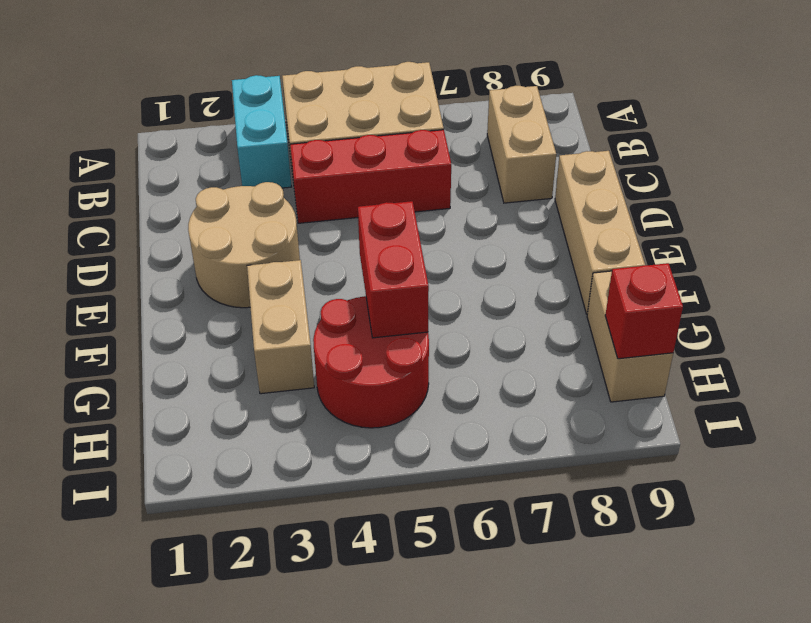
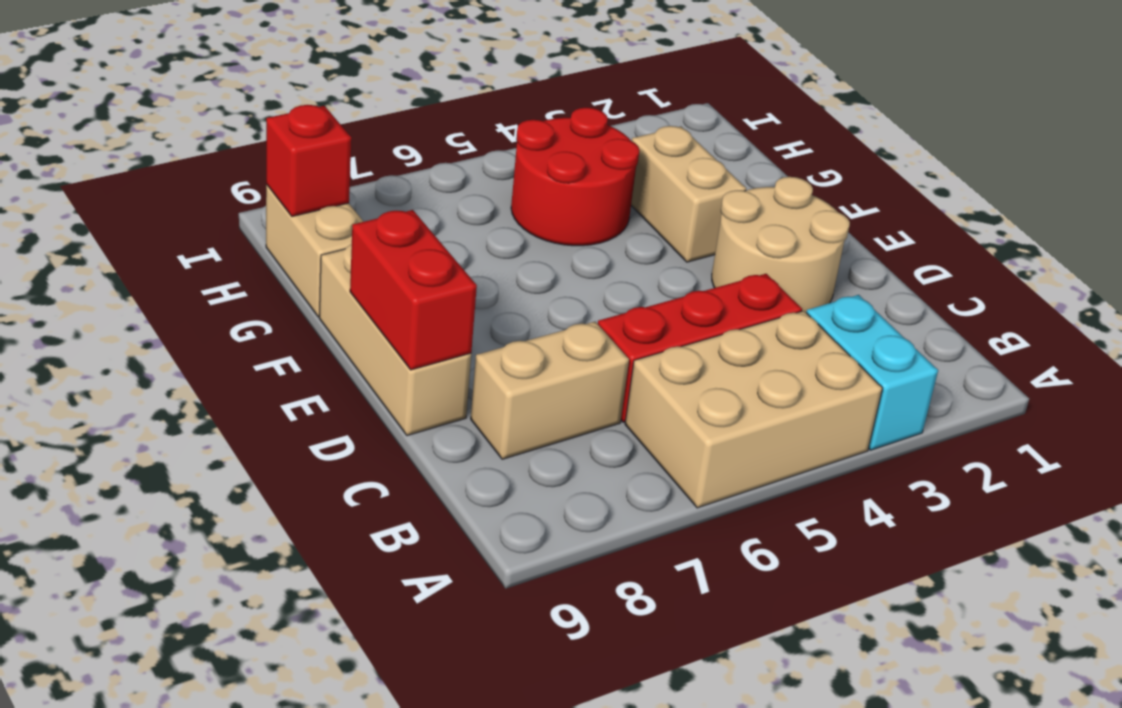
tan 1x2 brick [487,86,556,203] -> tan 1x2 brick turned to [471,322,629,459]
red 1x2 brick [358,201,429,338] -> red 1x2 brick moved to [350,210,477,370]

